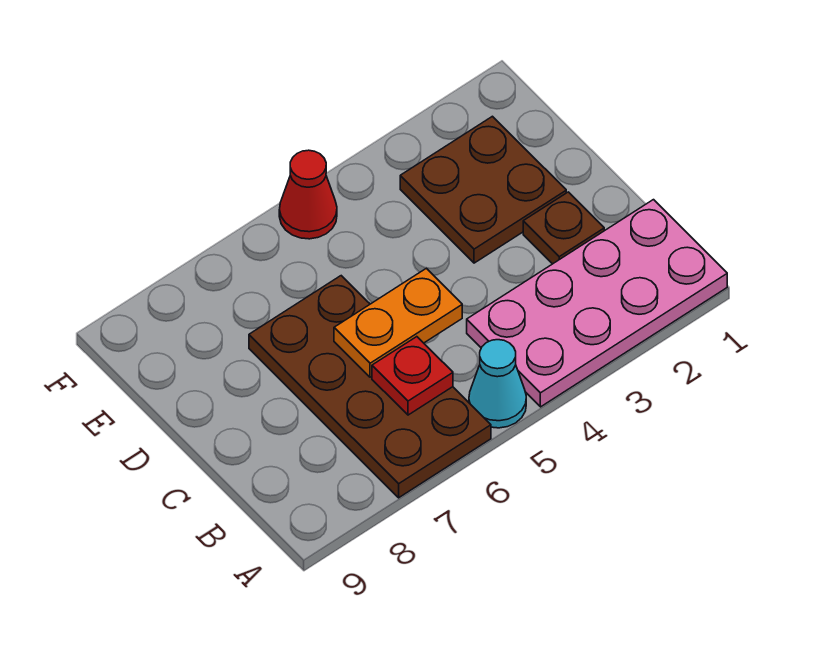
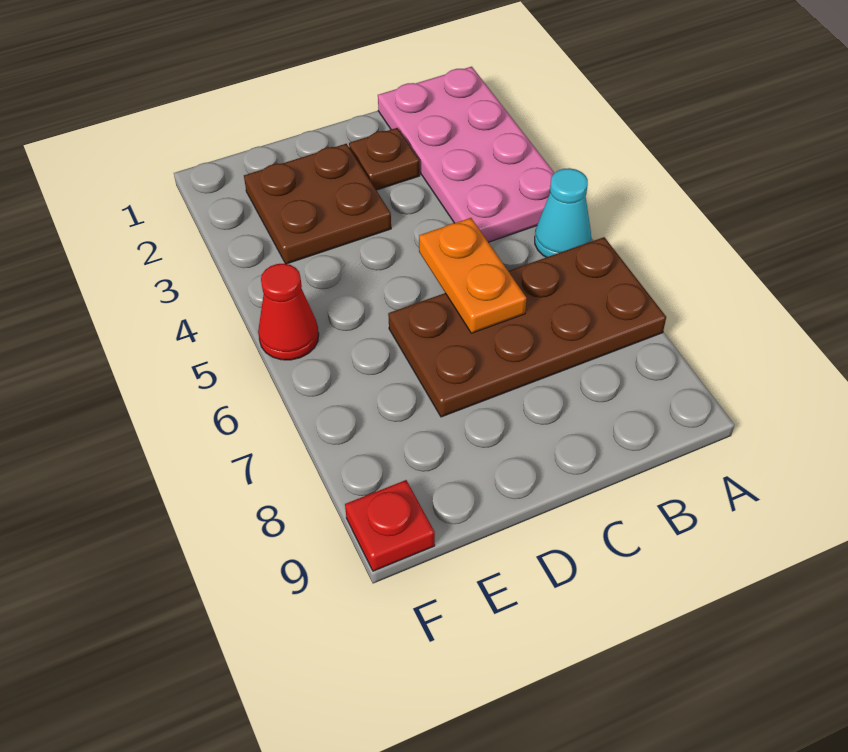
red 1x1 plate [372,337,453,415] -> red 1x1 plate moved to [345,480,435,571]

